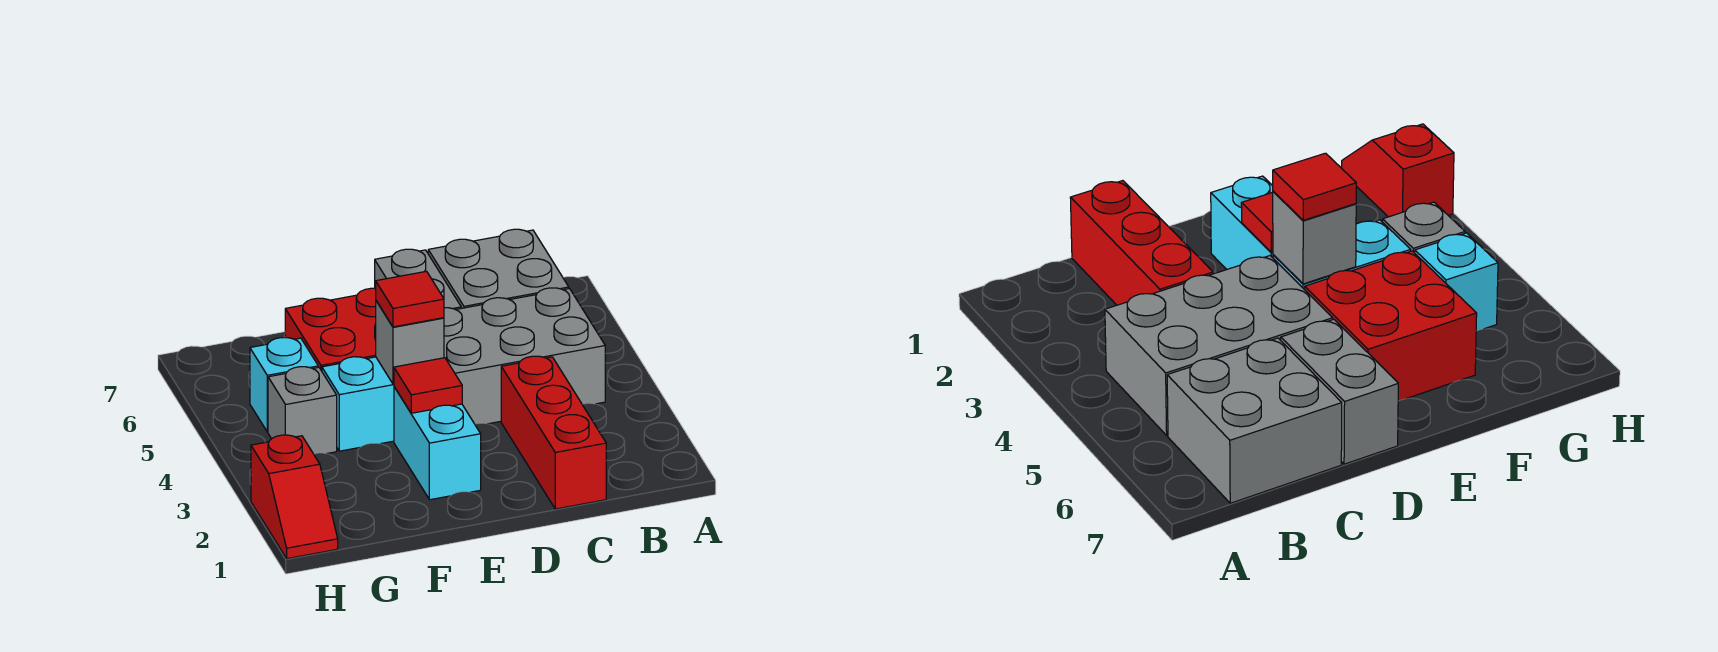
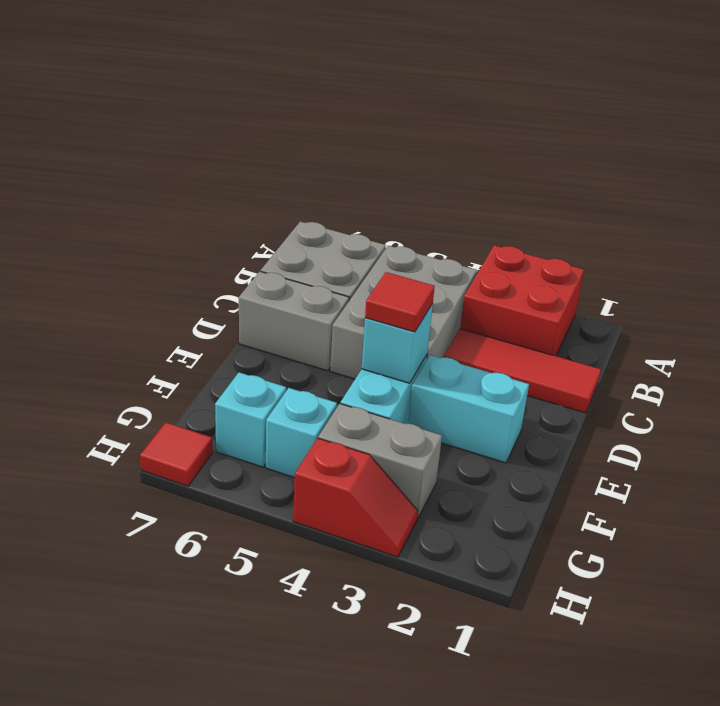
red 1x3 brick [501,356,606,509] -> red 1x3 tile [444,329,601,413]
red 1x1 tile [394,358,462,413] -> red 1x1 tile moved to [140,422,213,486]
grey 1x1 brick [376,301,444,384] -> cyan 1x1 brick [362,304,433,383]
red 2x2 brick [285,288,376,371] -> red 2x2 brick moved to [460,245,584,356]
grey 1x1 brick [268,367,337,454] -> grey 1x2 brick [318,404,442,517]
none -> cyan 1x1 brick [215,372,286,467]
red 1x2 slope [251,435,338,559] -> red 1x2 slope moved to [293,438,418,557]

